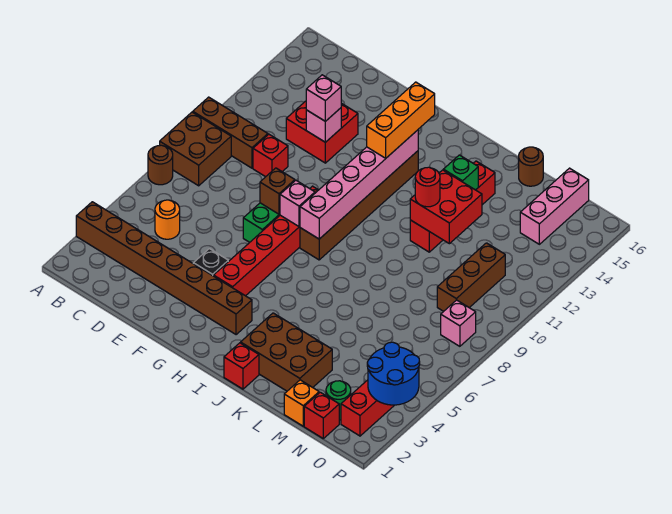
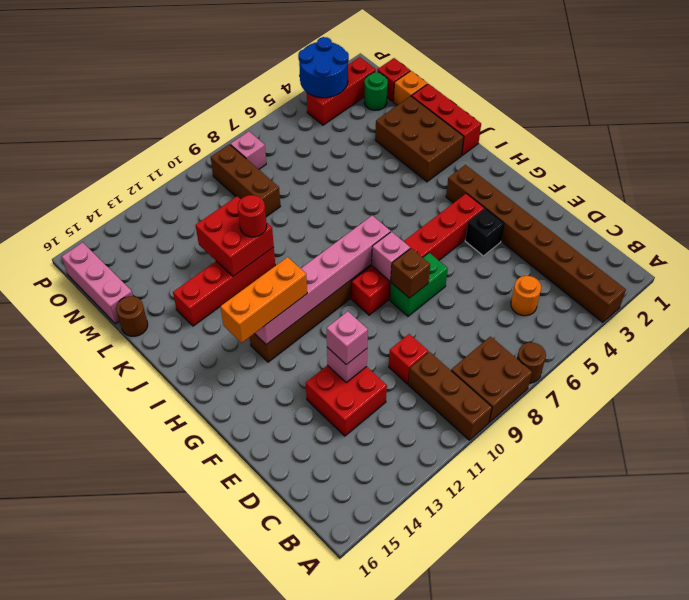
red 1x1 brick [224,343,259,389] -> red 1x3 brick [412,84,481,155]
green 1x1 brick [443,155,478,190] -> none
brown 1x3 brick [437,243,505,311] -> brown 1x3 brick turned to [211,144,280,217]
pink 1x3 brick [520,168,589,244] -> pink 1x3 brick turned to [62,242,133,324]

